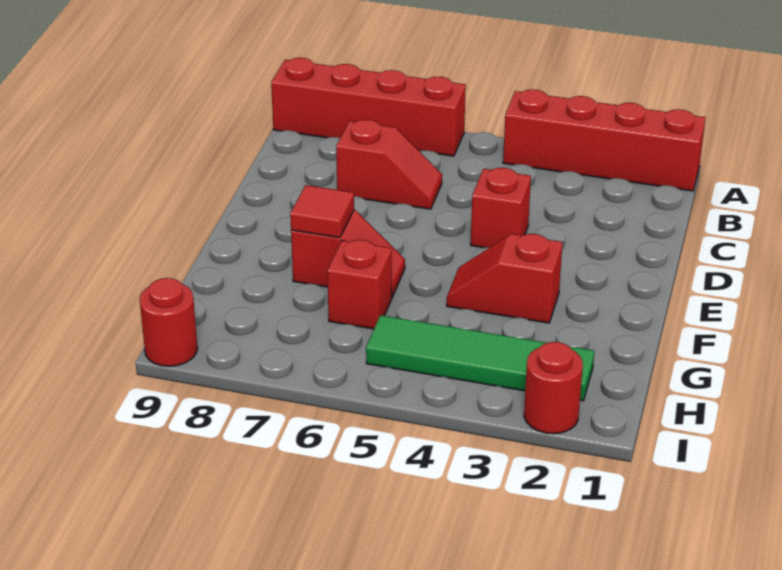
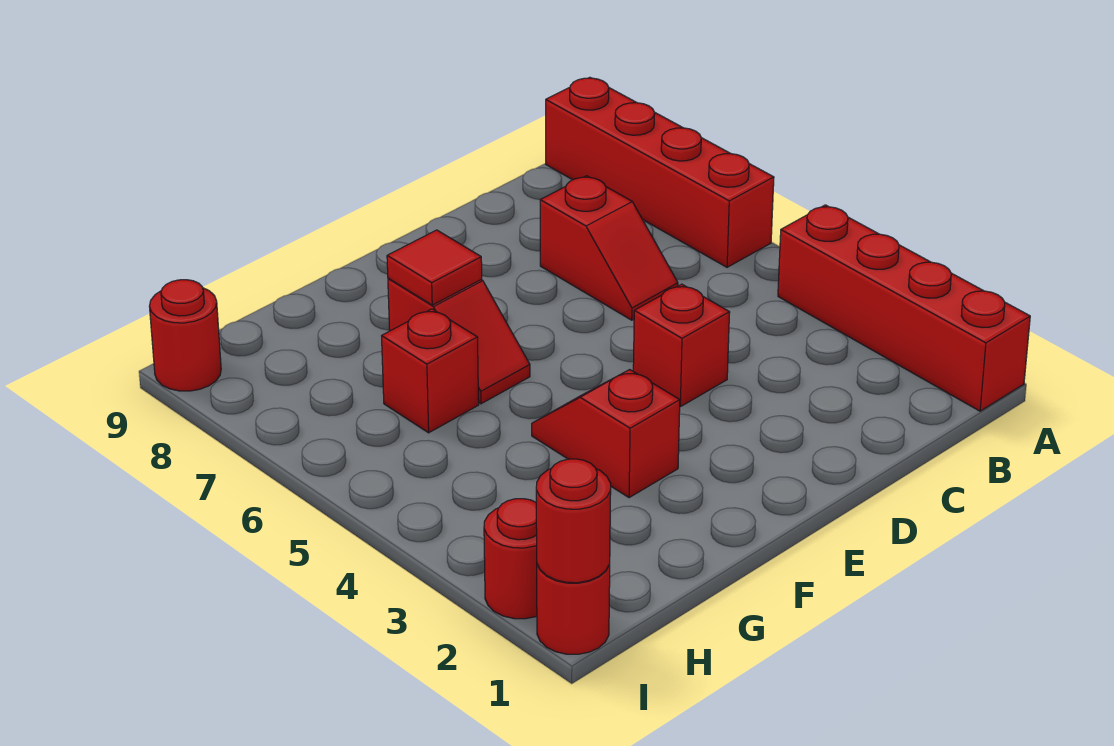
green 1x4 tile [366,315,594,401] -> none
none -> red 1x1 round brick [537,564,610,654]
none -> red 1x1 round brick [536,459,611,583]

